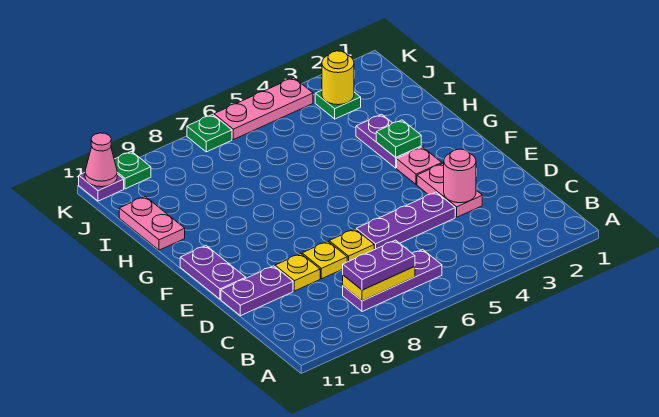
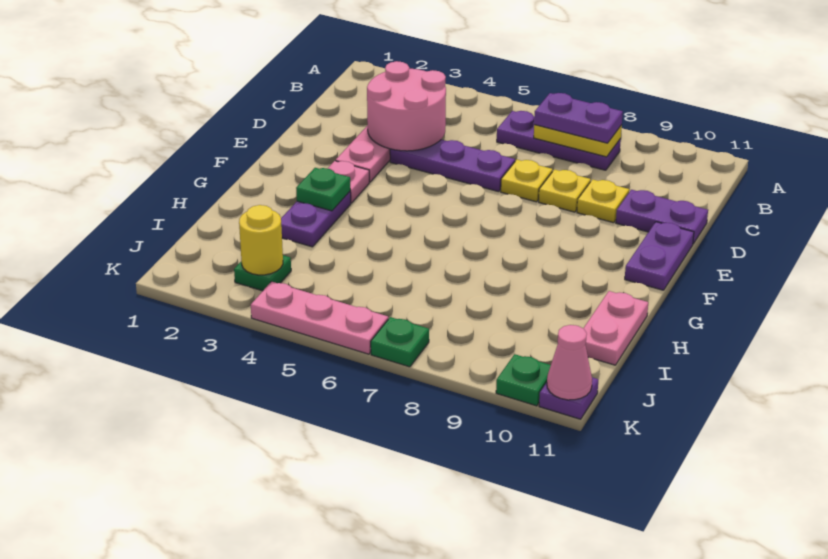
pink 1x1 round brick [444,149,476,203] -> pink 2x2 round brick [367,61,446,151]

